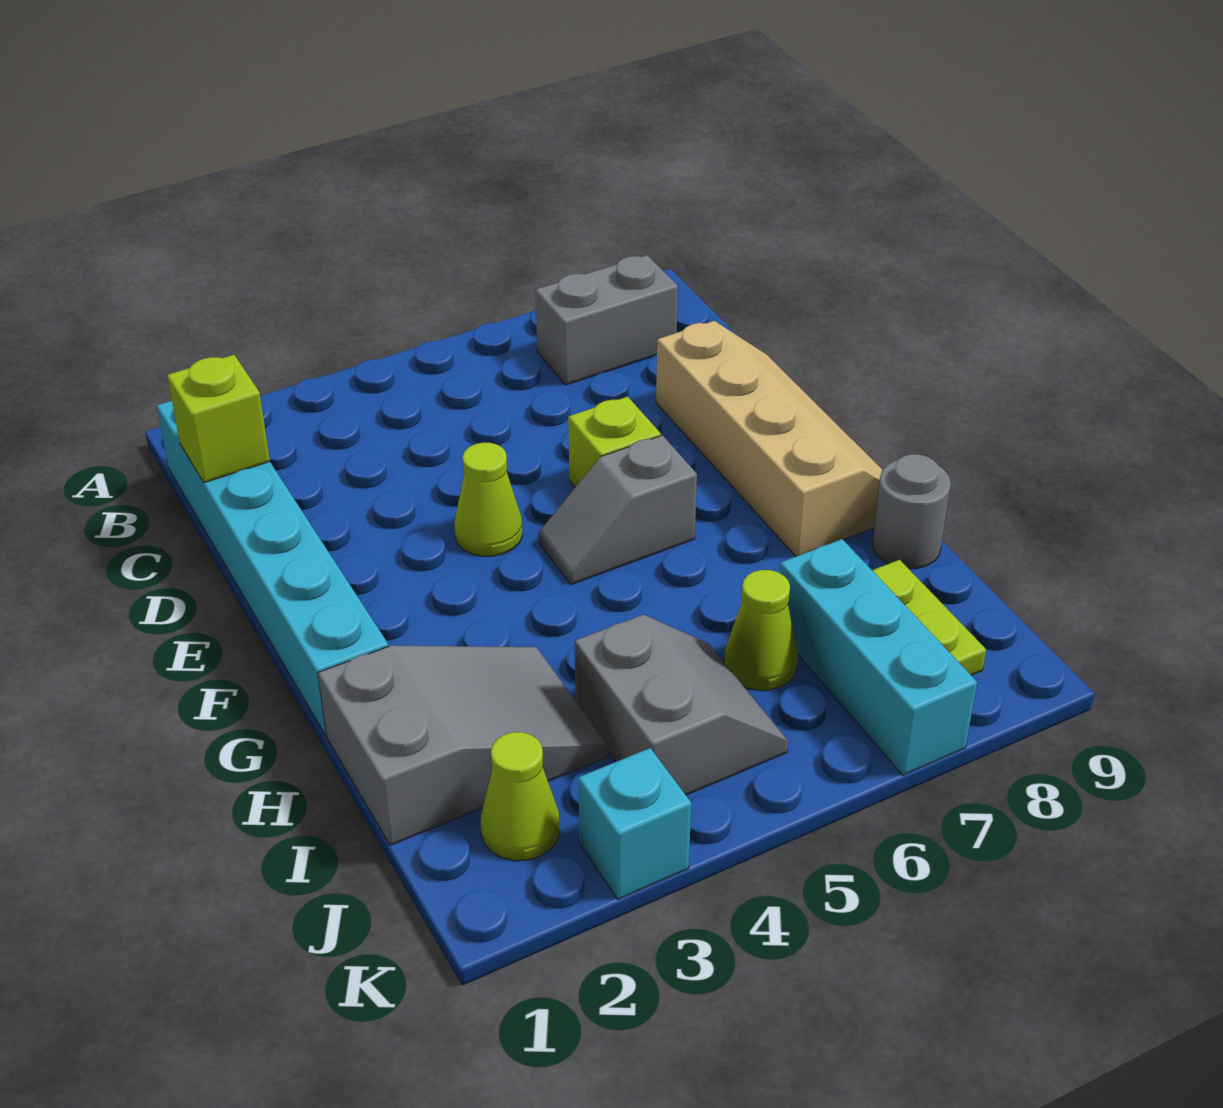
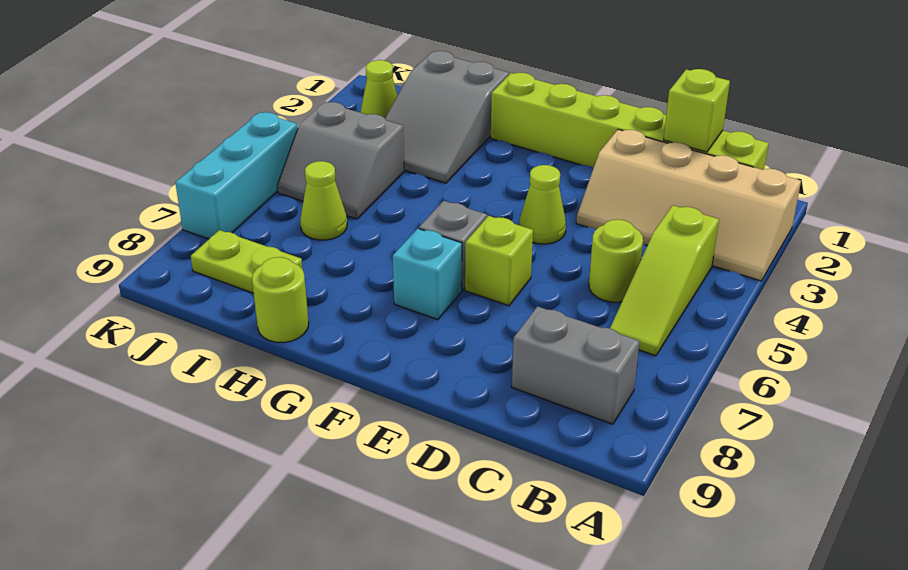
cyan 1x6 brick [157,401,388,736] -> lime 1x6 brick [491,73,769,170]
none -> lime 1x3 slope [610,205,719,356]
grey 1x2 brick [535,255,678,385] -> grey 1x2 brick turned to [512,306,640,424]
none -> lime 1x1 round brick [589,219,643,302]
tan 2x4 slope [656,321,882,556] -> tan 2x4 slope moved to [576,129,801,281]
grey 1x1 round brick [872,454,951,569] -> lime 1x1 round brick [252,257,309,342]
cyan 1x3 brick [780,539,977,775] -> cyan 1x3 brick turned to [175,112,298,239]
cyan 1x1 brick [578,748,691,899] -> cyan 1x1 brick moved to [393,228,462,320]

